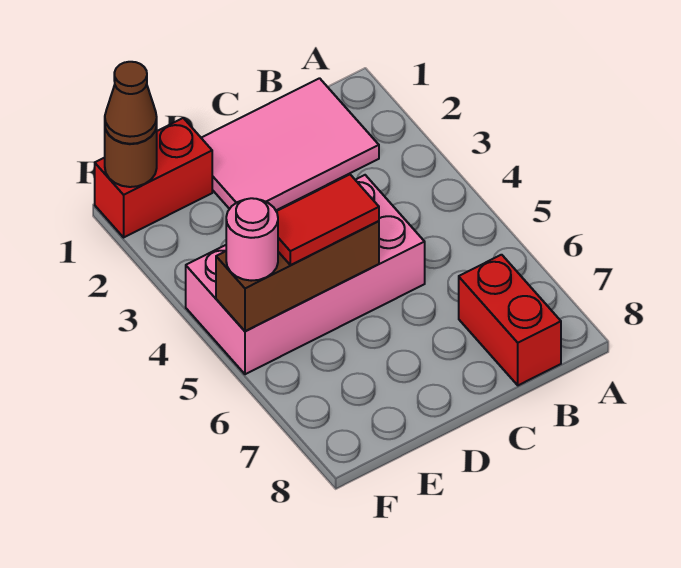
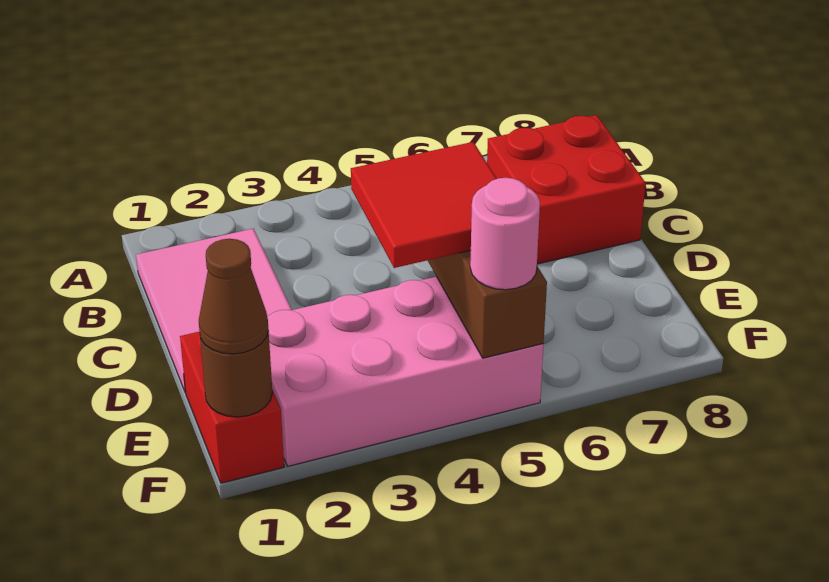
red 1x2 brick [459,255,561,385] -> red 2x2 brick [487,115,646,264]
pink 2x4 brick [186,175,425,374] -> pink 2x4 brick turned to [267,277,543,466]
red 1x2 tile [276,175,379,265] -> red 2x2 tile [351,142,497,268]

